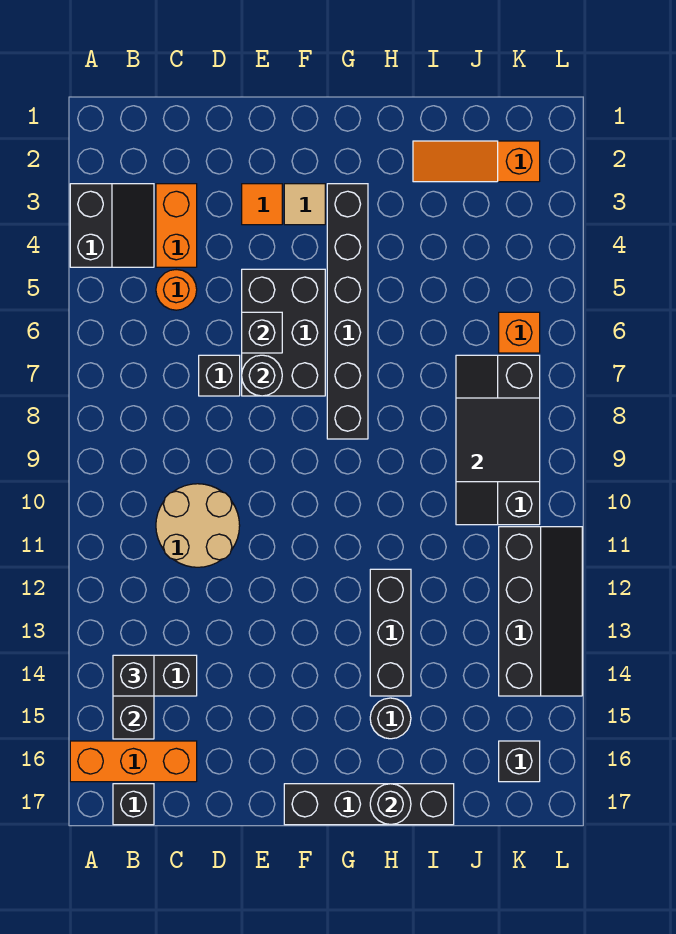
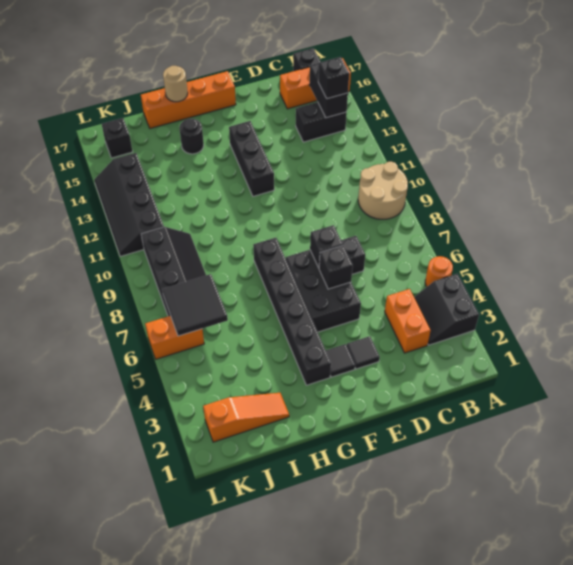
orange 1x1 round brick [156,270,197,310] -> orange 1x1 round brick moved to [425,256,453,287]
tan 2x2 round brick [156,484,240,567] -> tan 2x2 round brick moved to [358,162,408,219]
orange 1x1 tile [242,184,282,225] -> black 1x1 tile [347,336,380,369]
black 1x1 round brick [242,355,282,396] -> black 1x1 brick [310,225,343,268]
tan 1x1 tile [284,184,325,225] -> black 1x1 tile [326,344,355,377]
black 1x4 brick [284,784,454,825] -> orange 1x4 brick [141,71,236,128]
black 1x3 brick [370,569,411,696] -> black 1x3 brick moved to [229,121,274,196]
black 1x1 round brick [370,784,411,825] -> tan 1x1 round brick [163,66,188,102]
black 2x2 tile [456,398,540,482] -> black 2x2 tile moved to [162,274,228,336]
orange 1x1 brick [499,312,540,353] -> orange 1x2 brick [145,316,204,359]

